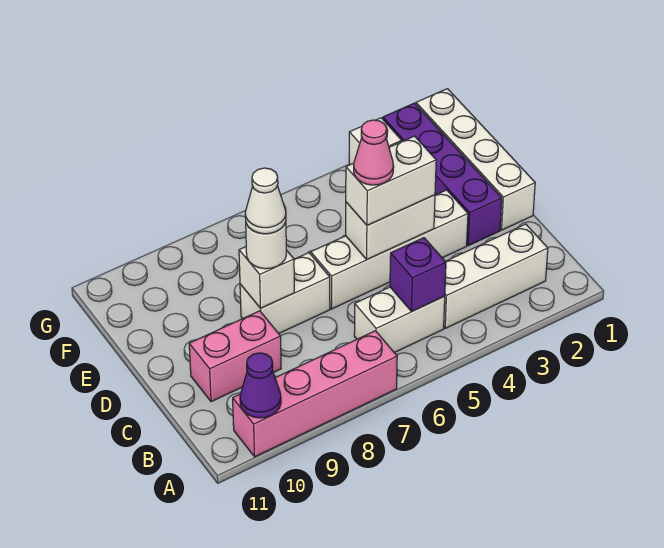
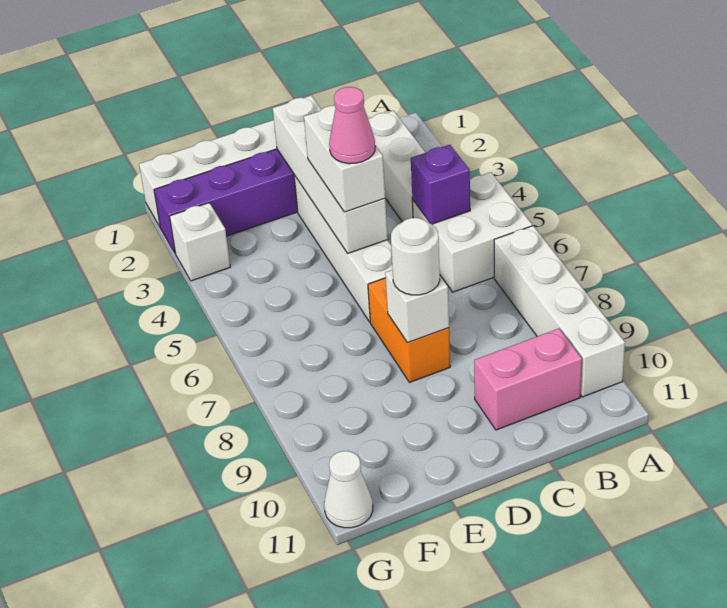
pink 1x4 brick [233,331,397,457] -> white 1x4 brick [494,226,625,397]
purple 1x1 cone [240,353,281,418] -> none
white 1x2 brick [354,287,445,353] -> white 2x2 brick [412,172,532,292]
pink 1x2 brick [189,311,281,402] -> pink 1x2 brick turned to [474,329,582,430]
white 1x2 brick [346,195,435,259] -> white 1x4 brick [273,96,388,253]
white 1x2 brick [240,253,330,333] -> orange 1x2 brick [368,278,450,382]
white 1x1 cone [245,168,286,234] -> white 1x1 cone moved to [324,451,373,528]

